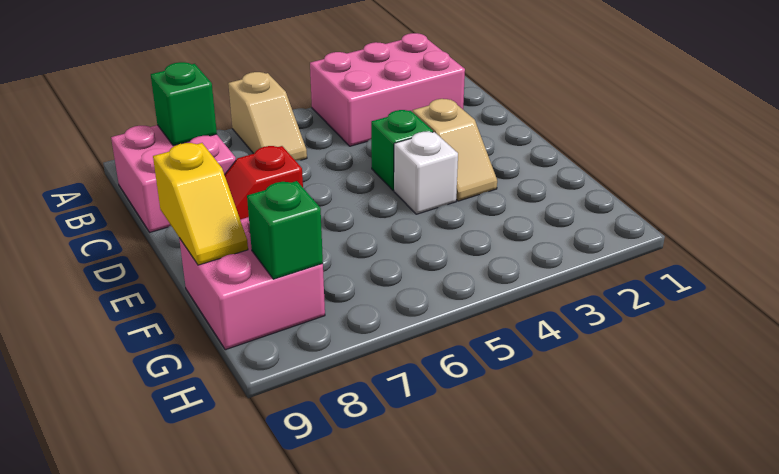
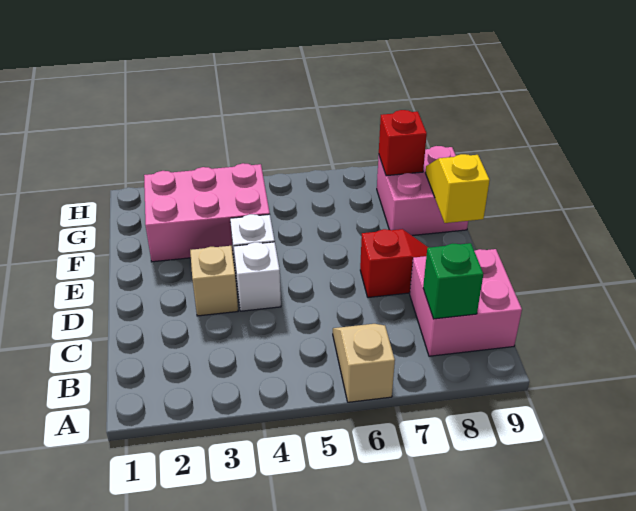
pink 2x3 brick [310,33,465,146] -> pink 2x3 brick moved to [144,163,270,262]
green 1x1 brick [371,110,433,190] -> white 1x1 brick [234,242,281,311]
green 1x1 brick [247,181,323,279] -> red 1x1 brick [379,110,427,176]

